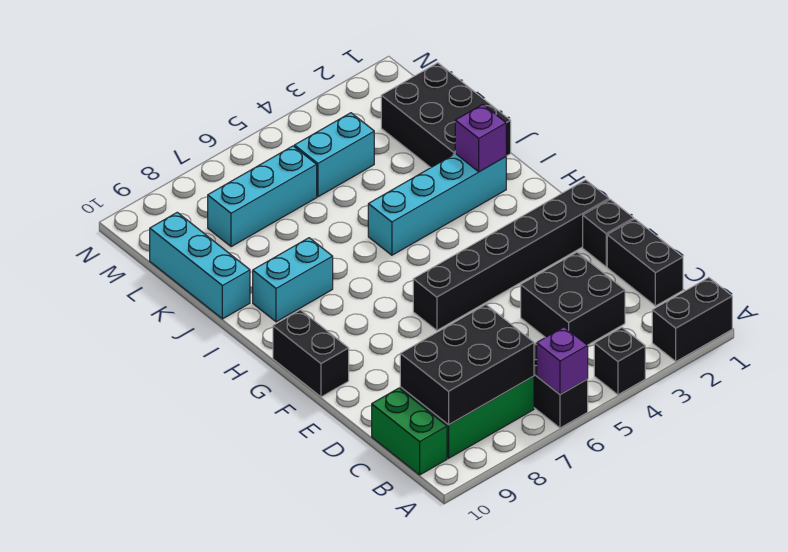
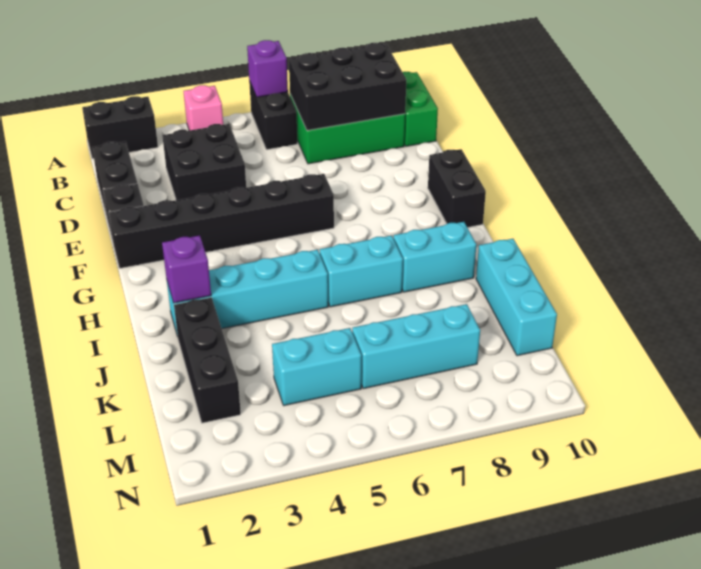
black 1x1 brick [594,328,645,395] -> pink 1x1 brick [184,85,223,130]
none -> cyan 1x2 brick [320,235,403,307]
black 2x3 brick [381,63,511,167] -> black 1x3 brick [174,297,241,423]

